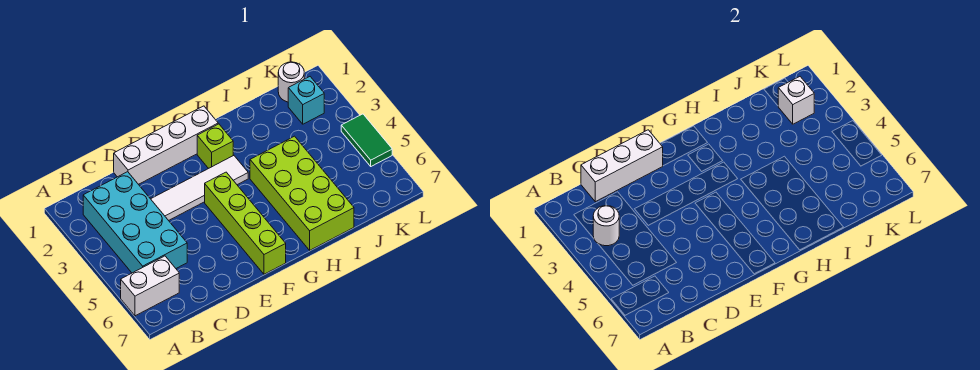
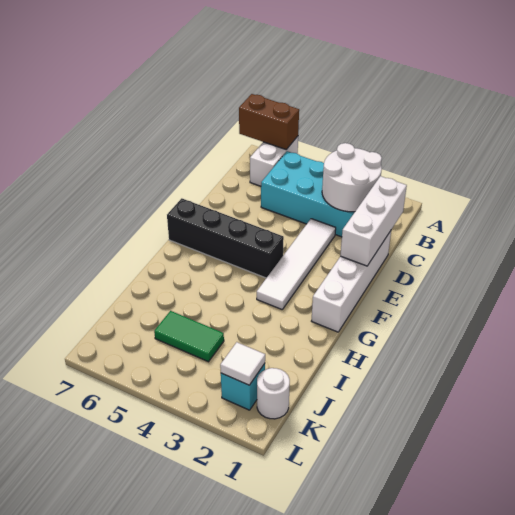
none -> brown 1x2 brick [239,94,299,150]
white 1x1 round brick [593,206,619,246] -> white 2x2 round brick [322,143,382,212]
lime 1x4 brick [205,172,286,274] -> black 1x4 brick [167,198,284,278]
lime 1x1 brick [197,124,233,168] -> none
lime 2x4 brick [250,136,354,250] -> none
white 1x1 brick [778,77,814,124] -> white 1x1 tile [220,342,265,385]
green 1x2 tile [341,114,392,166] -> green 1x2 tile moved to [154,311,224,362]

